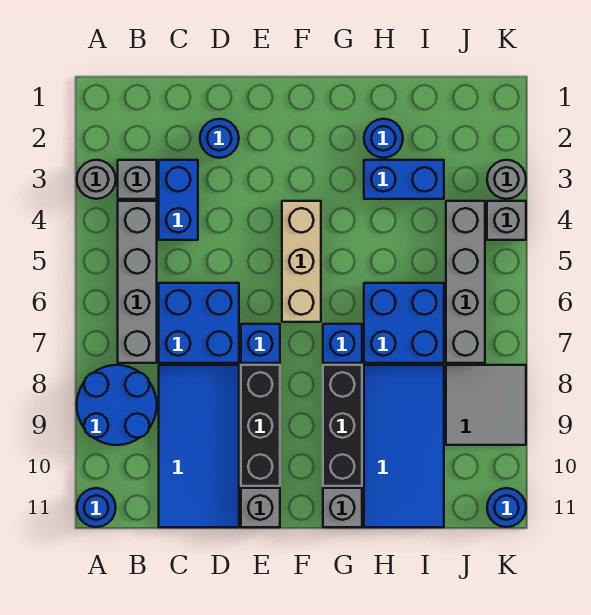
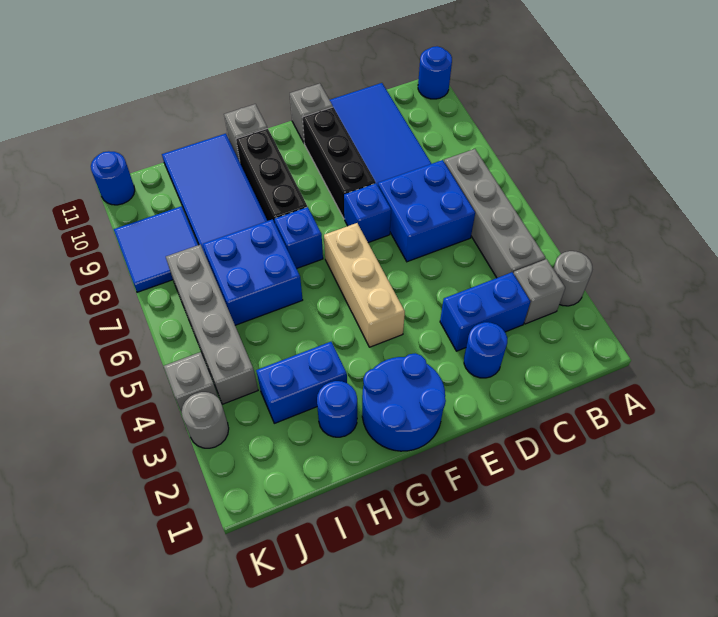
blue 2x2 round brick [77,365,157,445] -> blue 2x2 round brick moved to [362,353,446,451]
blue 1x2 brick [159,160,198,240] -> blue 1x2 brick turned to [440,272,530,351]
grey 2x2 tile [446,365,526,445] -> blue 2x2 tile [114,206,198,292]

